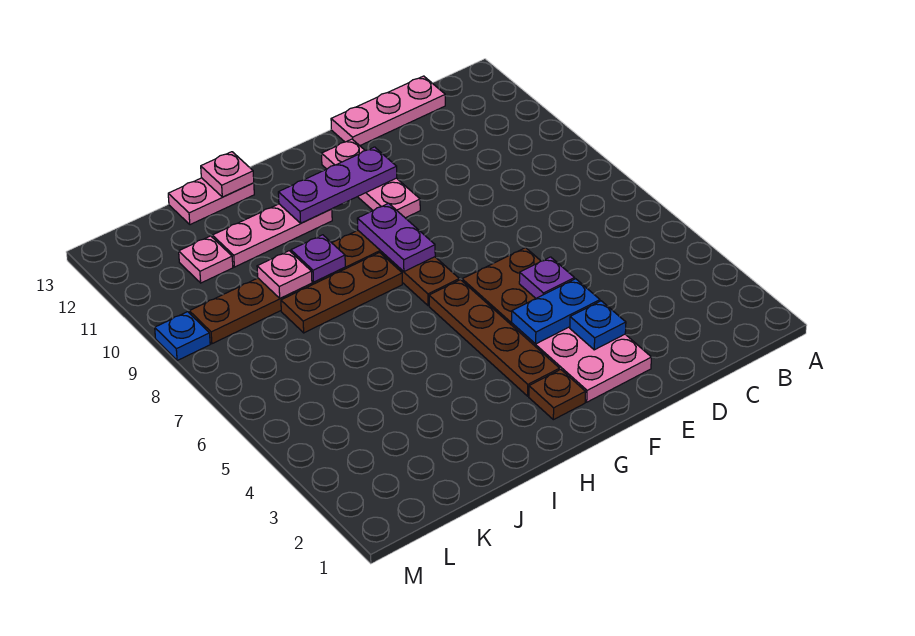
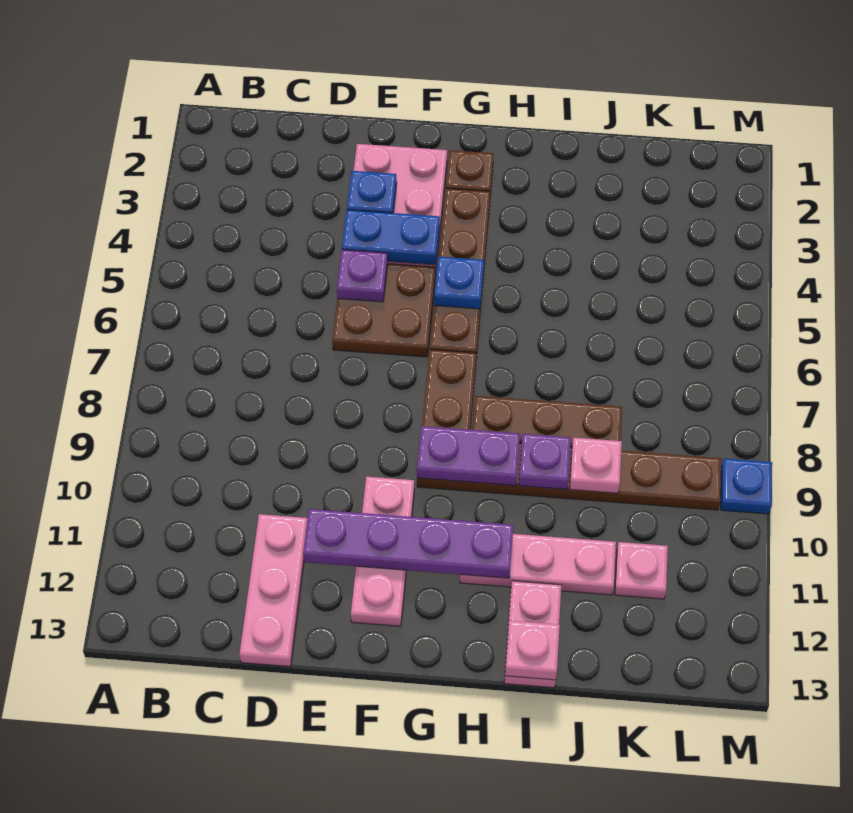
pink 1x3 plate [331,76,445,146] -> pink 1x3 plate turned to [239,514,308,667]
purple 1x3 plate [278,147,397,223] -> purple 1x4 plate [303,509,513,578]
none -> blue 1x1 plate [434,257,484,309]
purple 1x2 plate [357,203,435,271] -> purple 1x2 plate turned to [417,426,520,485]
pink 1x2 plate [168,178,254,225] -> pink 1x2 plate turned to [504,581,561,688]

